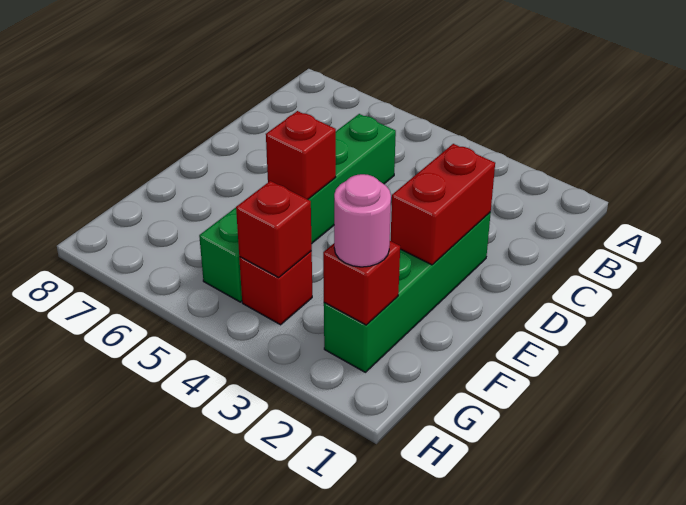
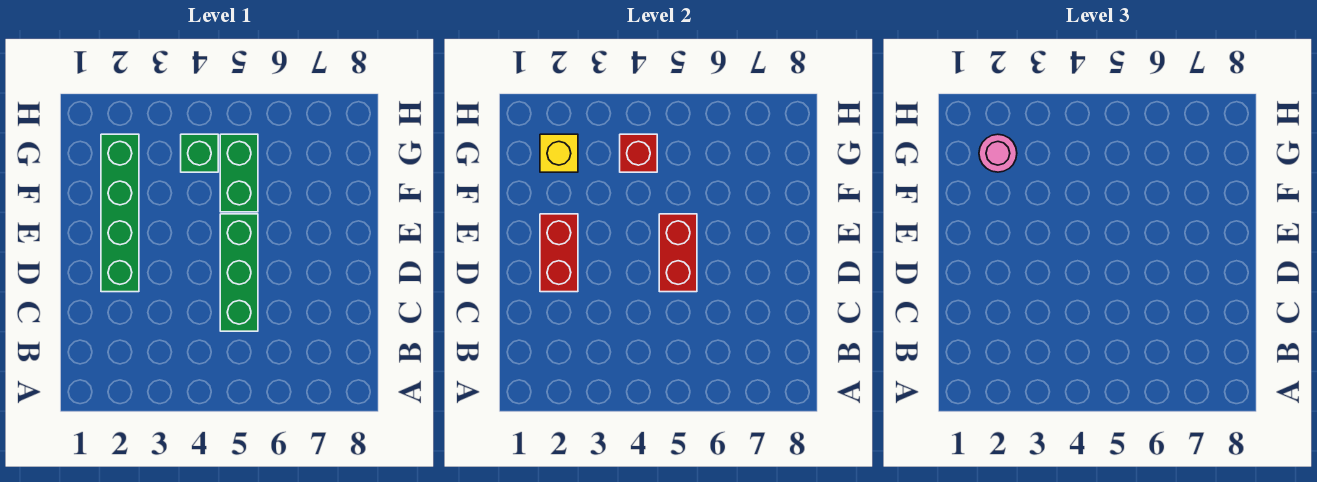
red 1x1 brick [266,111,336,199] -> red 1x2 brick [659,214,697,292]
red 1x1 brick [323,241,400,325] -> yellow 1x1 brick [540,134,578,172]
red 1x1 brick [239,251,312,325] -> green 1x1 brick [181,134,218,172]

